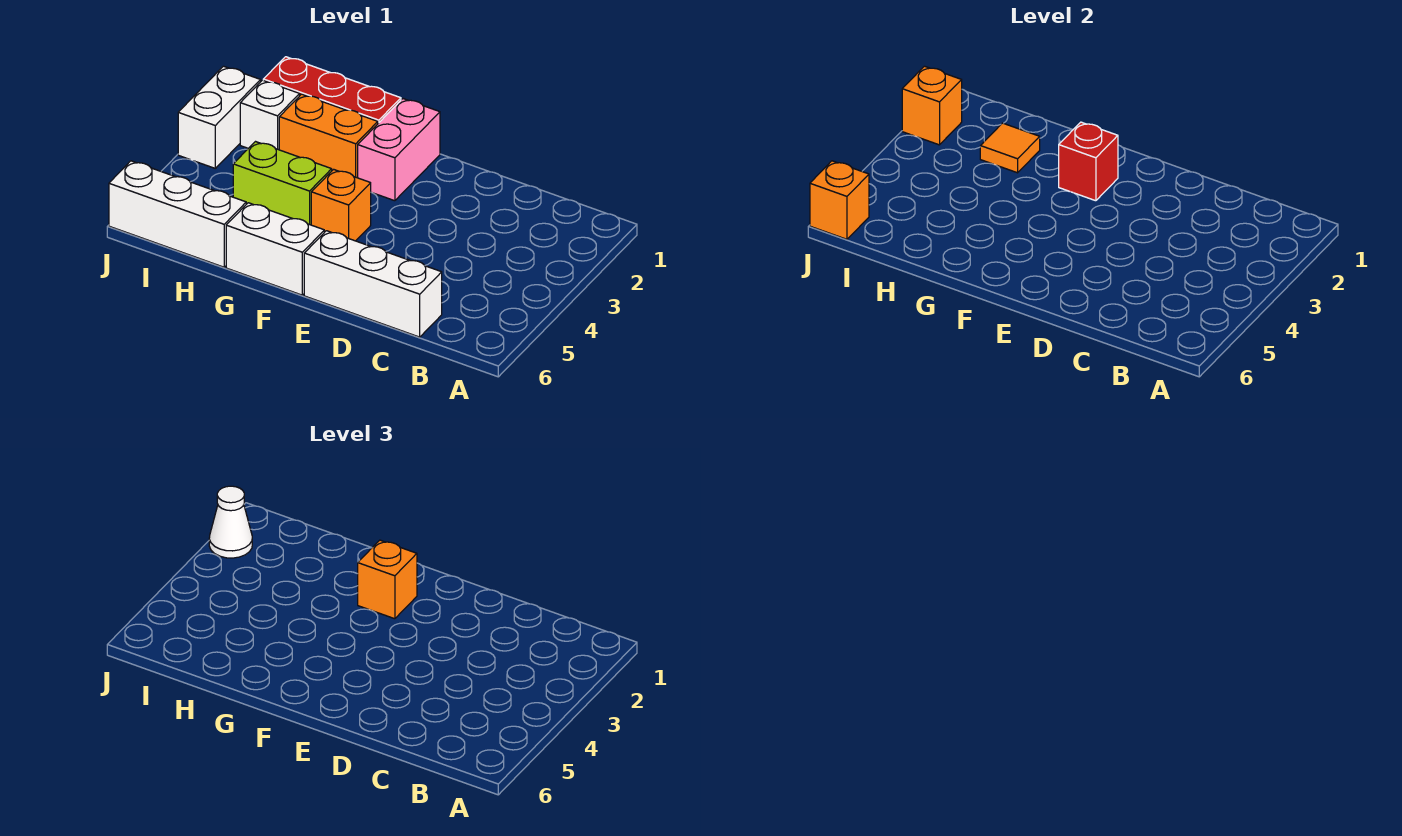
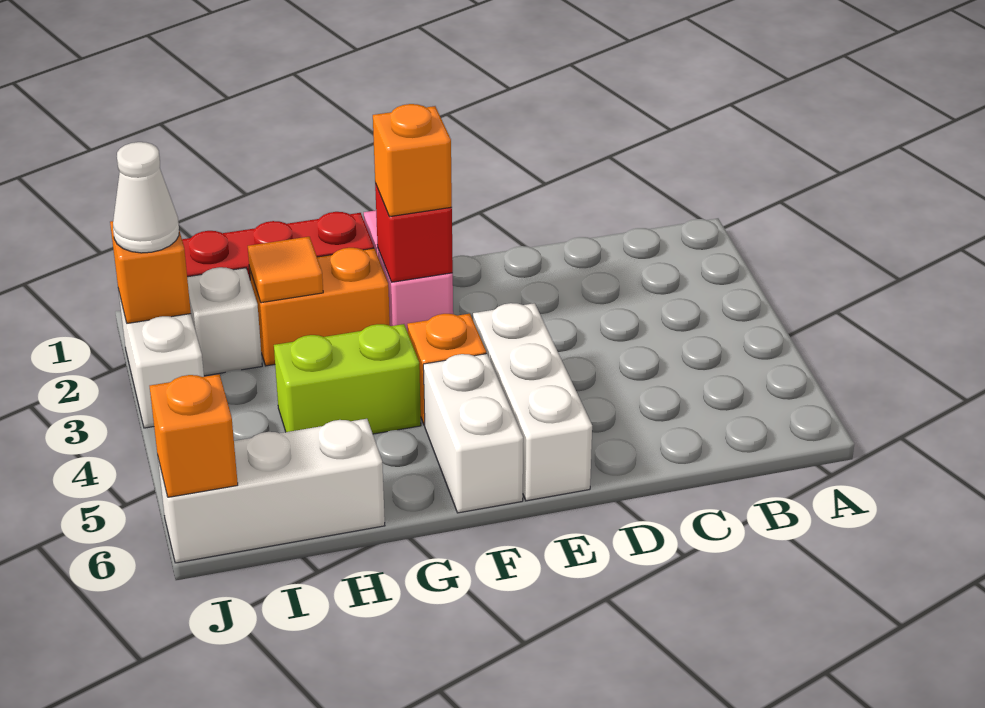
white 1x3 brick [304,231,442,337] -> white 1x3 brick turned to [473,303,592,501]
white 1x2 brick [226,203,324,295] -> white 1x2 brick turned to [423,354,523,513]

